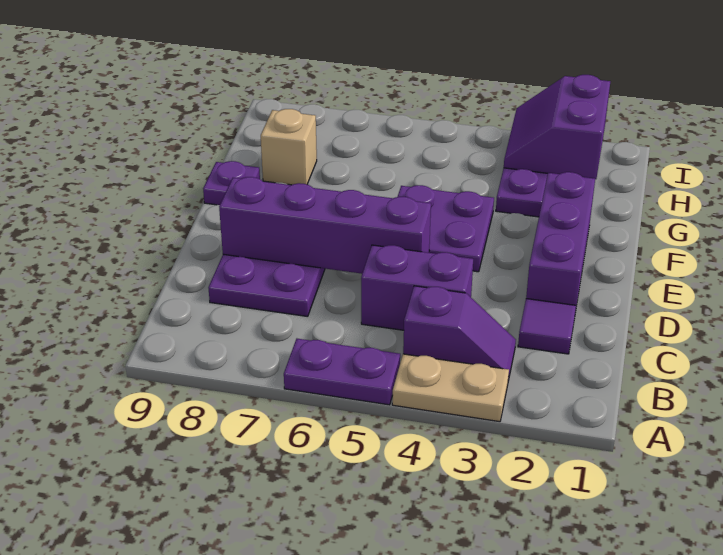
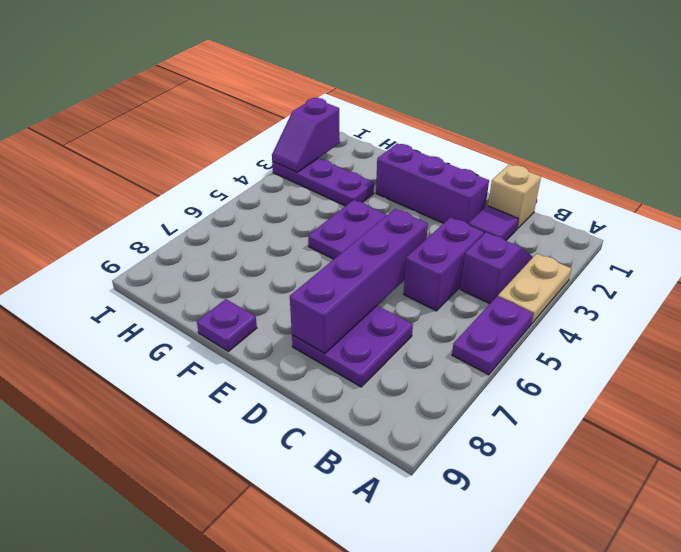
tan 1x1 brick [261,109,317,185] -> tan 1x1 brick moved to [488,164,541,229]
purple 2x2 slope [504,75,610,179] -> purple 1x2 slope [272,98,340,172]

